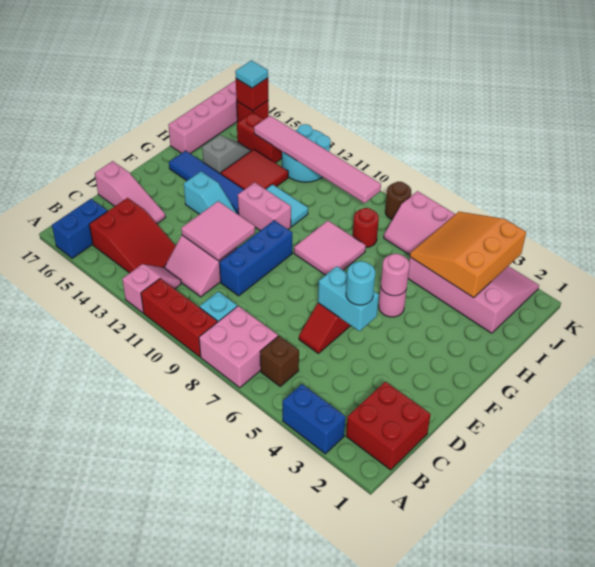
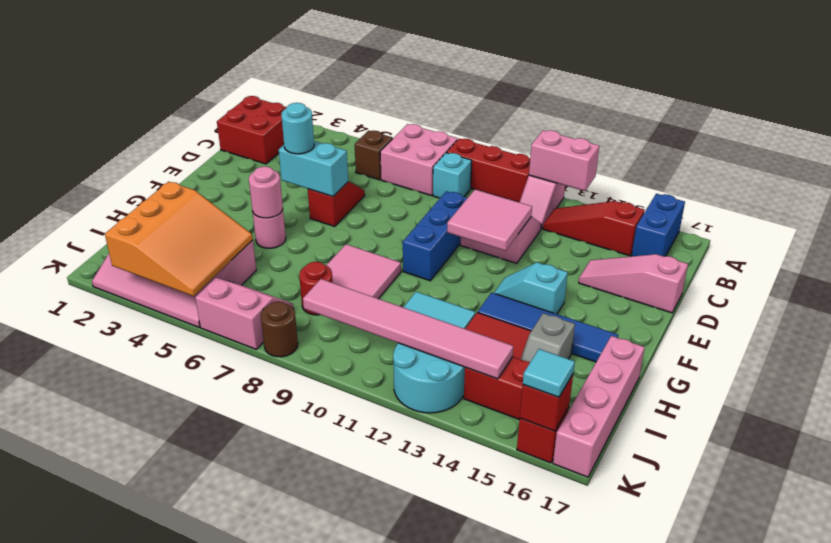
blue 1x2 brick [283,384,345,454] -> none
red 2x3 slope [89,198,176,273] -> red 1x3 slope [543,201,645,256]
pink 1x2 brick [238,182,291,231] -> pink 1x2 brick moved to [529,130,599,191]

